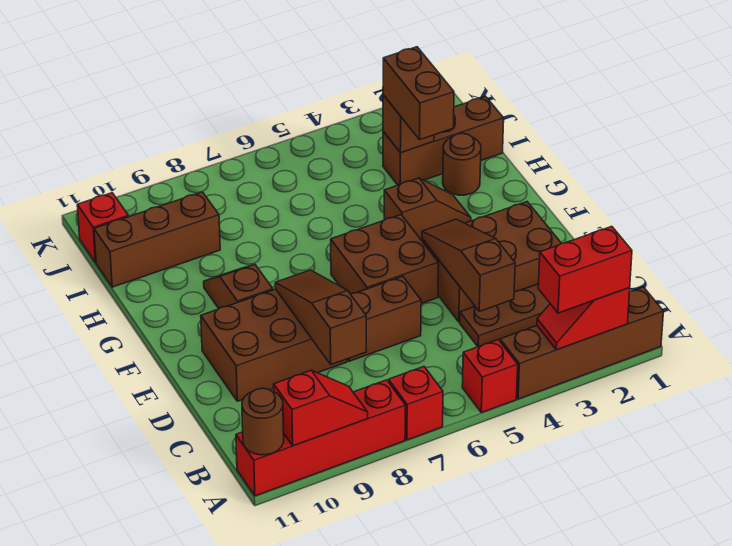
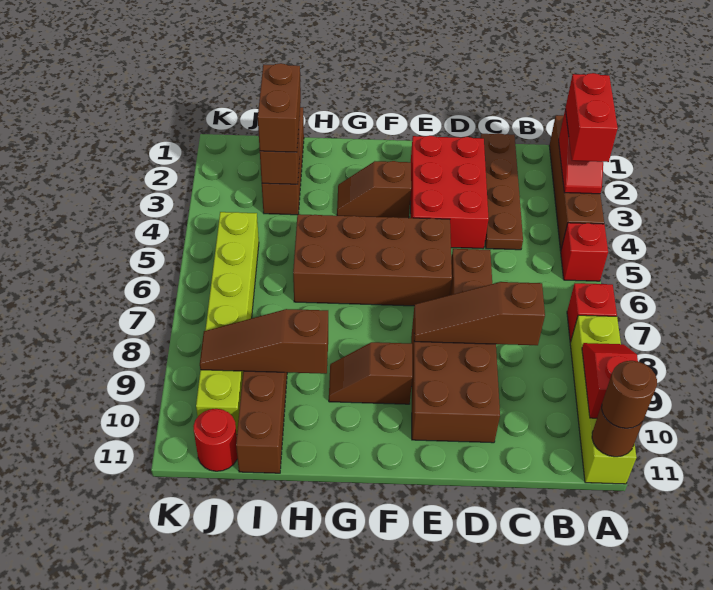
red 1x4 brick [236,380,405,496] -> lime 1x4 brick [570,315,637,484]
brown 1x3 slope [422,219,515,311] -> brown 1x3 slope moved to [200,309,328,374]
brown 2x3 brick [422,202,561,322] -> red 2x3 brick [410,136,489,249]
brown 2x2 brick [331,215,438,304] -> brown 2x4 brick [293,214,452,306]
brown 1x2 slope [384,178,471,241] -> brown 1x2 slope turned to [337,161,411,218]
brown 1x1 round brick [443,133,481,195] -> brown 1x1 round brick moved to [602,361,657,428]
brown 1x2 brick [383,47,454,140] -> brown 1x2 brick turned to [258,63,301,152]
none -> lime 1x6 brick [196,212,259,434]
red 1x1 brick [77,193,129,263] -> red 1x1 round brick [193,409,237,471]

